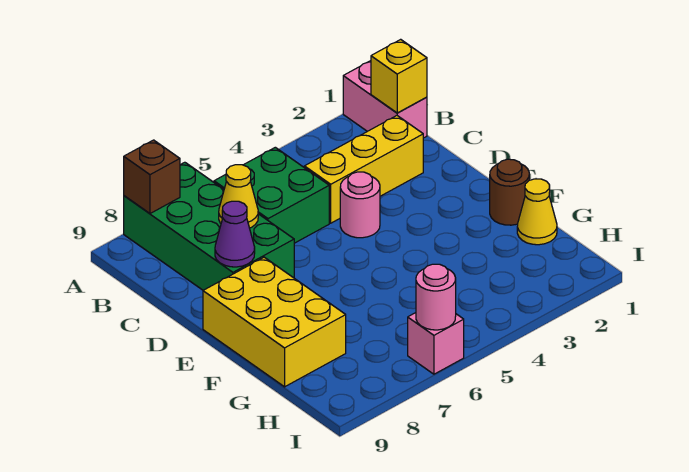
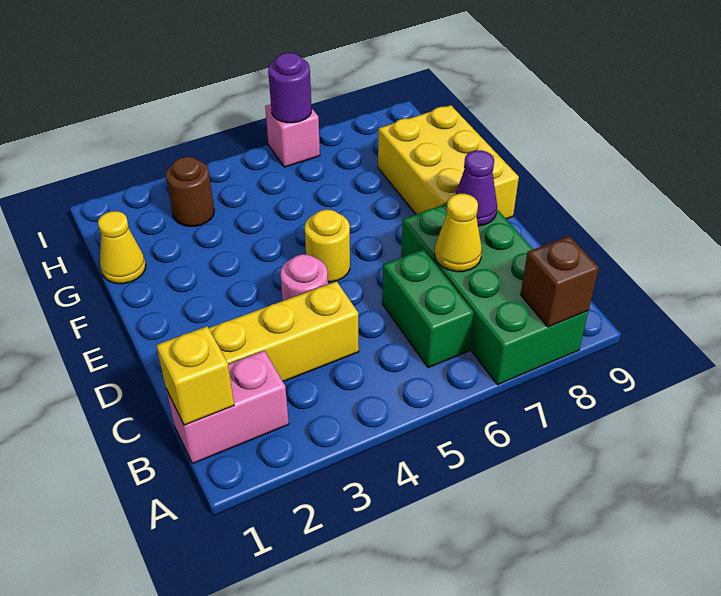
pink 1x2 brick [343,61,427,138] -> pink 1x2 brick turned to [166,350,289,464]
green 2x2 brick [214,147,329,243] -> green 1x2 brick [382,249,473,368]
none -> yellow 1x1 round brick [305,210,350,282]
brown 1x1 round brick [490,159,529,225] -> brown 1x1 round brick moved to [166,157,214,226]
pink 1x1 round brick [416,264,456,330] -> purple 1x1 round brick [268,53,312,123]

